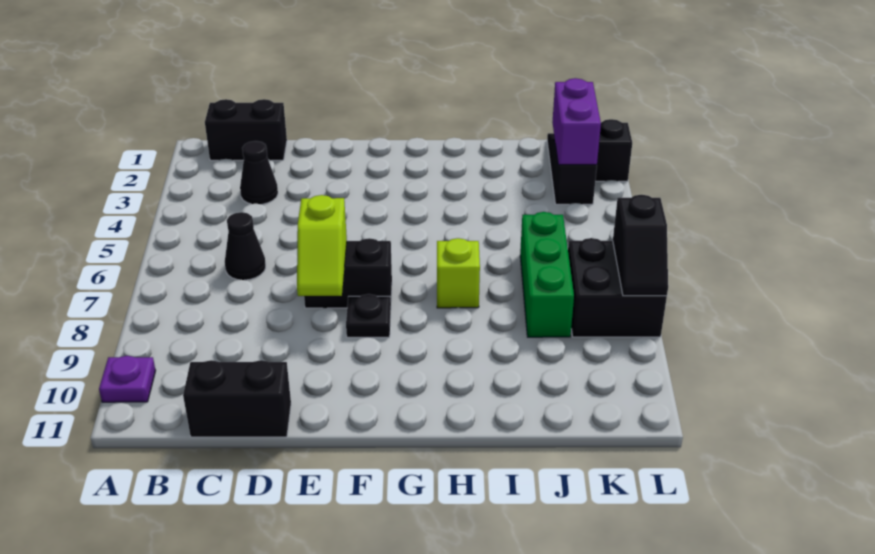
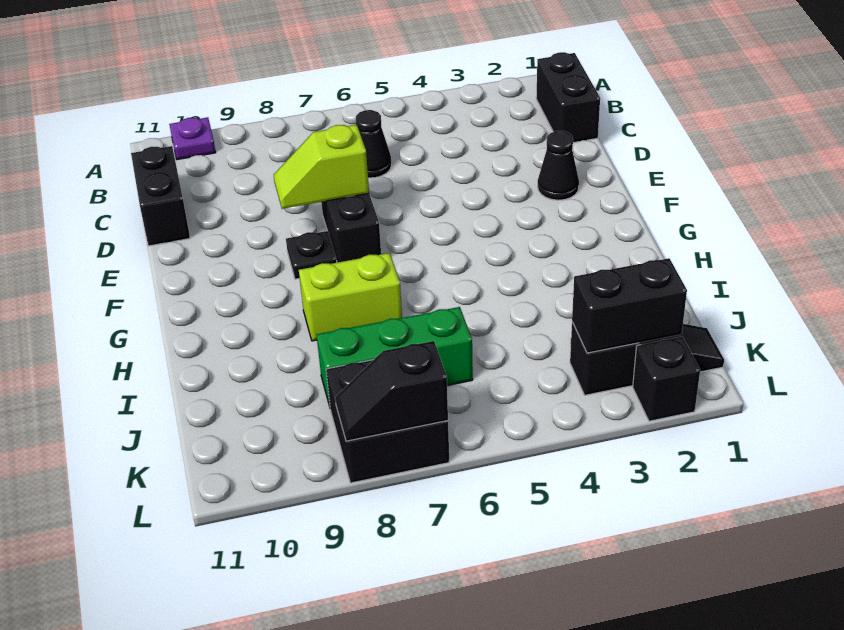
black 1x1 cone [240,141,278,204] -> black 1x1 cone moved to [538,131,579,200]
lime 1x1 brick [437,238,480,308] -> lime 1x2 brick [299,253,402,341]
purple 1x2 brick [552,78,601,165] -> black 1x2 brick [572,258,687,353]

